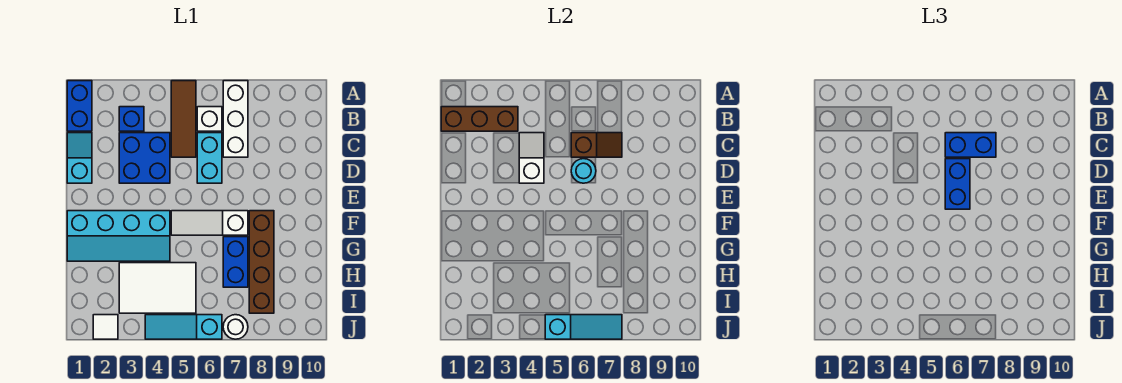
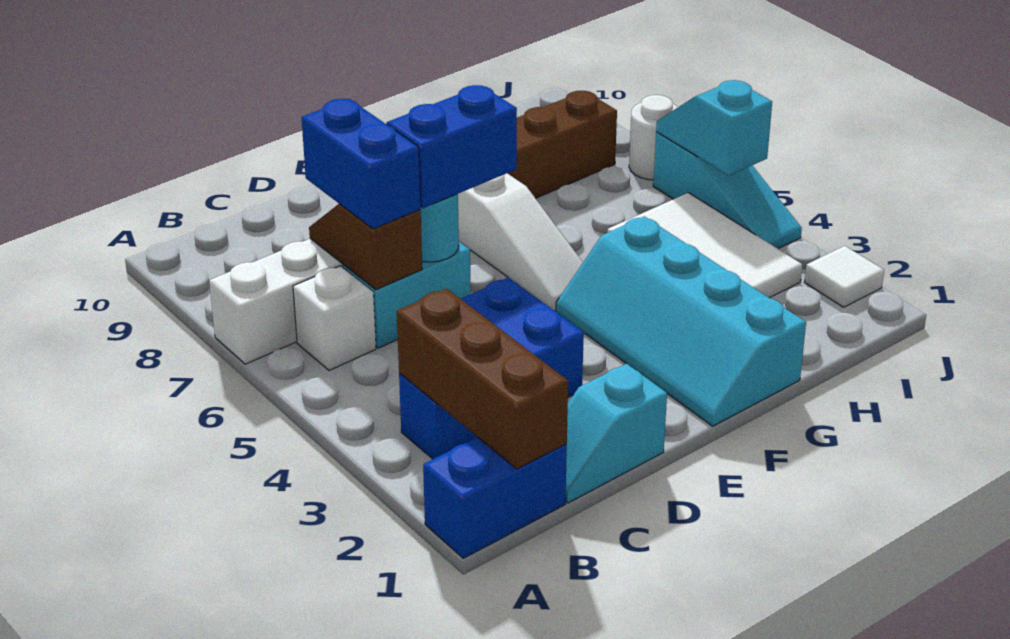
brown 1x3 tile [171,81,196,157] -> none
white 1x2 slope [519,133,544,183] -> none
cyan 2x4 slope [67,211,170,261] -> cyan 2x4 slope turned to [556,217,806,426]
blue 1x2 brick [223,237,248,287] -> none
cyan 1x3 slope [545,315,622,339] -> cyan 1x2 slope [656,80,772,175]

